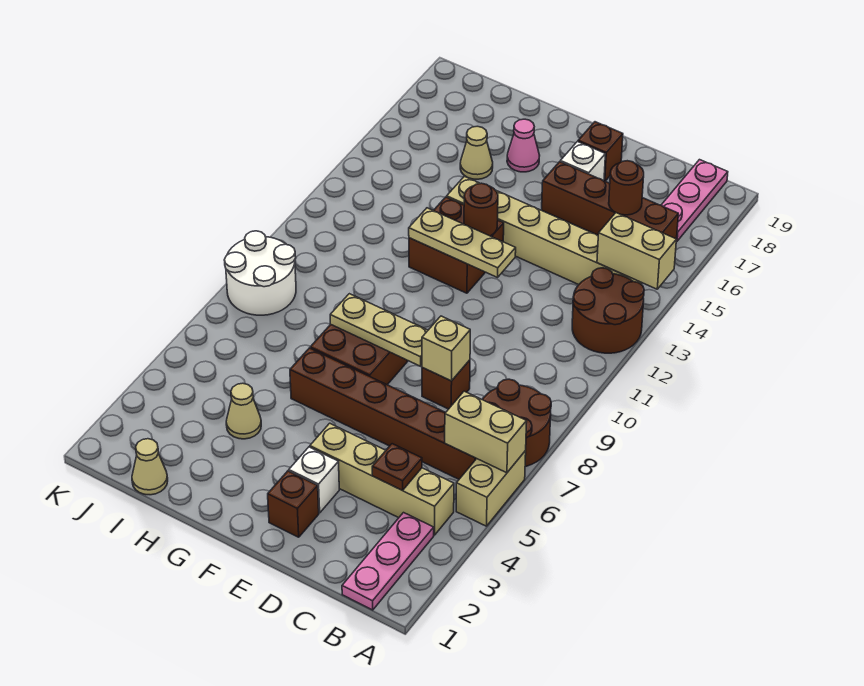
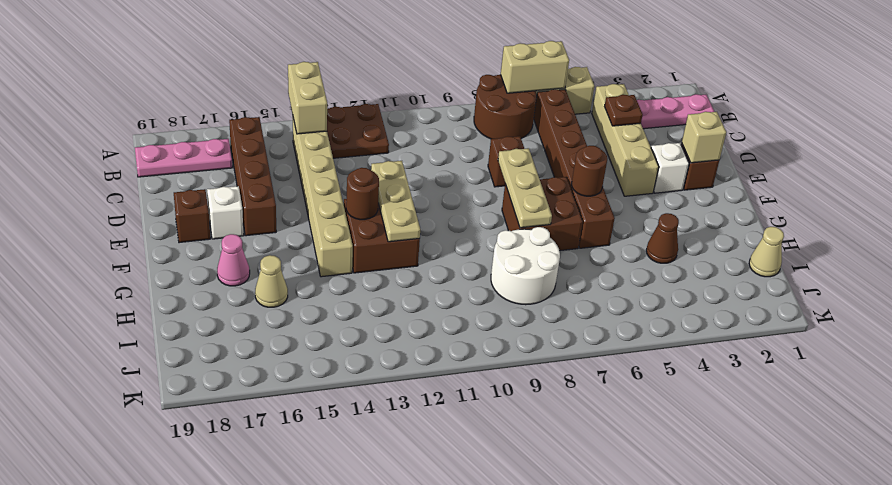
tan 1x2 brick [445,391,527,473] -> tan 1x2 brick turned to [501,41,569,93]
brown 2x2 round brick [572,268,644,353] -> brown 2x2 plate [327,104,389,158]
brown 1x1 round brick [609,161,644,215] -> brown 1x1 round brick moved to [572,146,607,196]
tan 1x1 brick [422,316,470,381] -> tan 1x1 brick moved to [682,112,726,163]
tan 1x1 cone [226,383,261,439] -> brown 1x1 cone [646,213,679,263]
white 2x2 round brick [224,231,296,315] -> white 2x2 round brick moved to [491,227,560,305]

